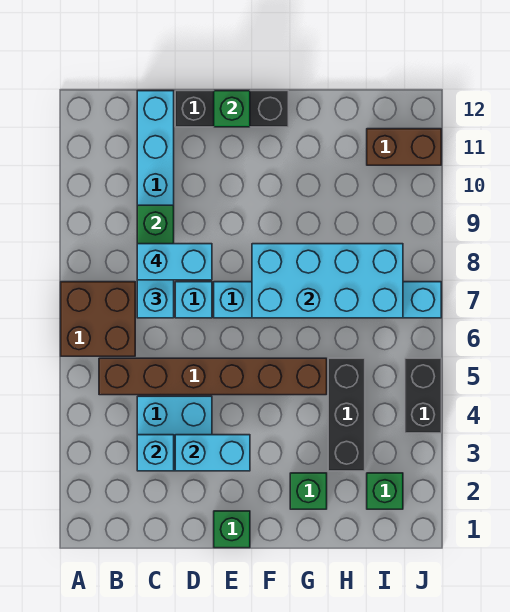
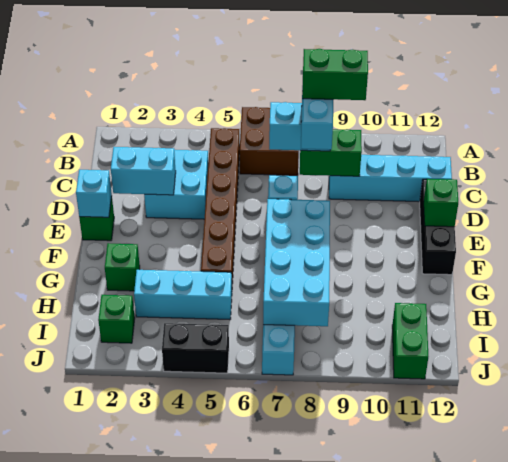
cyan 1x1 brick [137,435,174,471] -> cyan 1x1 brick moved to [76,170,112,217]
none -> green 1x2 brick [302,49,368,100]
cyan 1x2 brick [175,435,250,471] -> cyan 1x2 brick turned to [111,147,176,195]
black 1x3 brick [328,358,365,471] -> cyan 1x3 brick [134,270,232,320]
brown 1x2 brick [367,129,441,165] -> green 1x2 brick [392,303,428,379]

